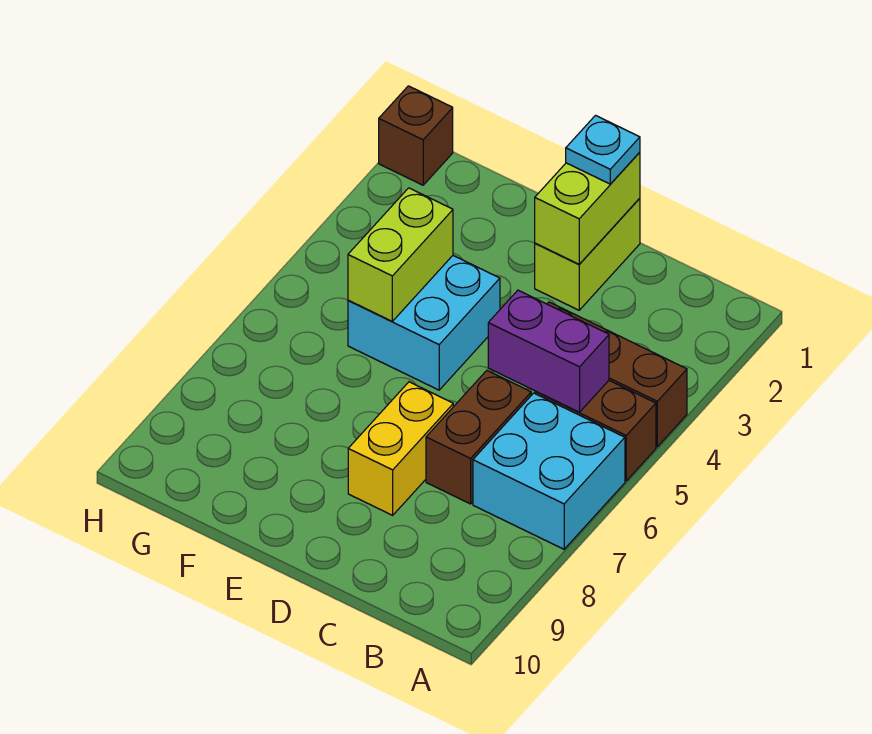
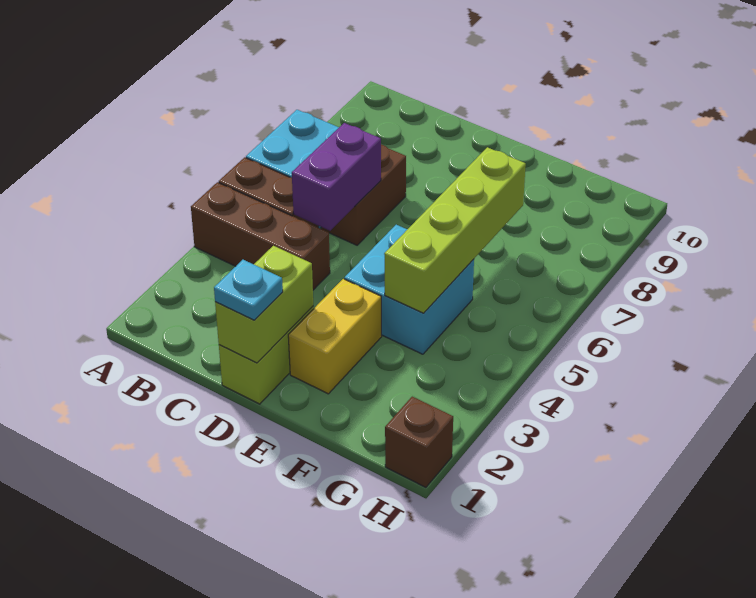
purple 1x2 brick [488,290,609,412] -> purple 1x2 brick turned to [292,123,381,231]
yellow 1x2 brick [348,382,453,515] -> yellow 1x2 brick moved to [288,279,382,394]
lime 1x2 brick [348,188,453,321] -> lime 1x4 brick [384,147,526,313]

